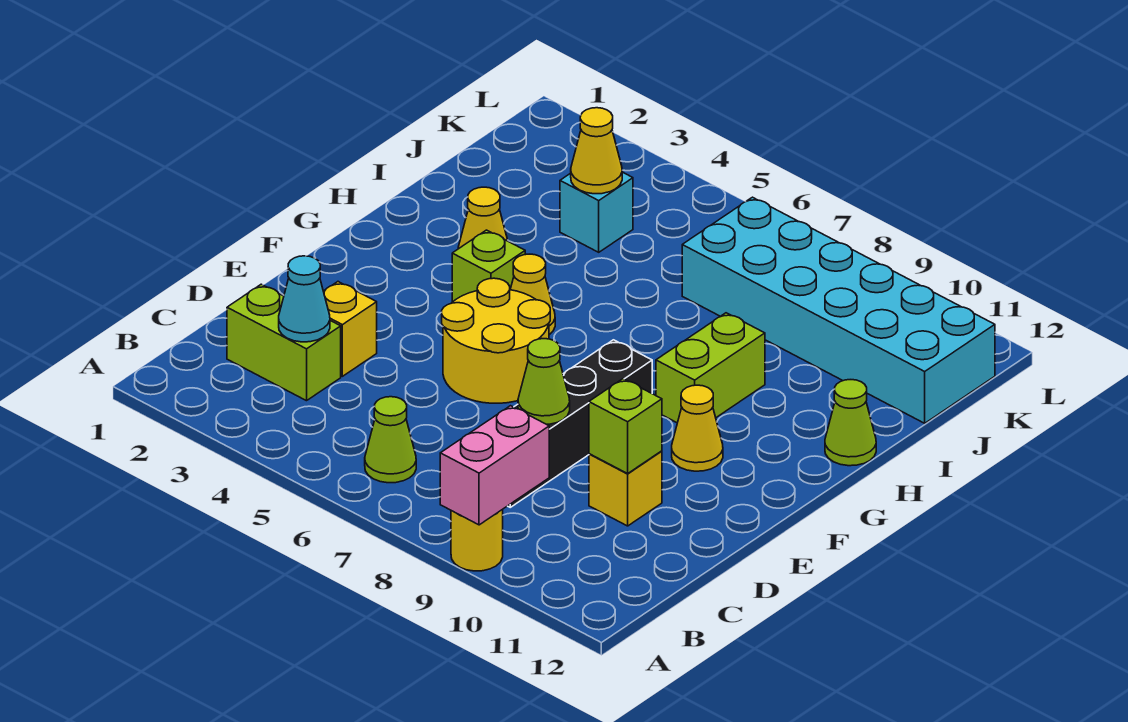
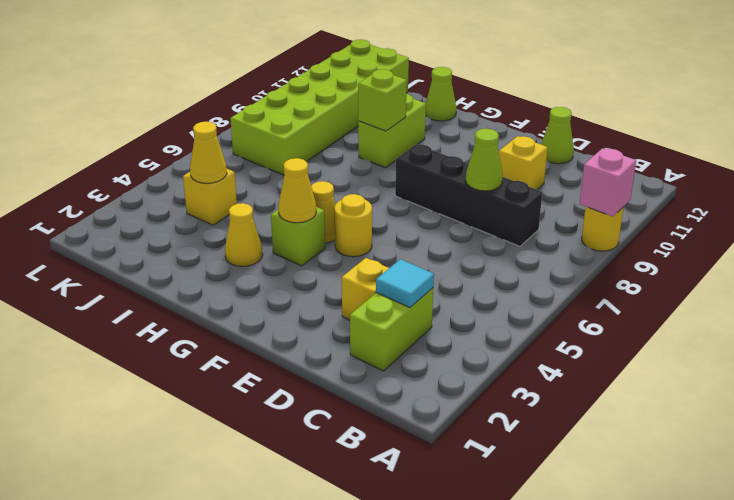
pink 1x2 brick [440,406,549,525] -> pink 1x1 brick [579,148,636,217]
lime 1x1 cone [365,397,416,483] -> lime 1x1 cone moved to [541,107,574,164]
cyan 1x1 cone [279,256,330,342] -> cyan 1x1 tile [376,259,434,308]
lime 1x1 brick [589,379,662,474] -> lime 1x1 brick moved to [358,69,407,131]
yellow 2x2 round brick [442,278,550,403] -> yellow 1x1 round brick [334,194,372,257]
yellow 1x1 cone [672,385,723,471] -> yellow 1x1 cone moved to [278,158,316,223]
lime 1x2 brick [656,313,765,423] -> lime 1x2 brick turned to [358,94,426,168]
cyan 1x1 brick [560,172,633,252] -> yellow 1x1 brick [183,169,237,225]
cyan 2x6 brick [682,197,995,423] -> lime 2x6 brick [230,39,409,175]

